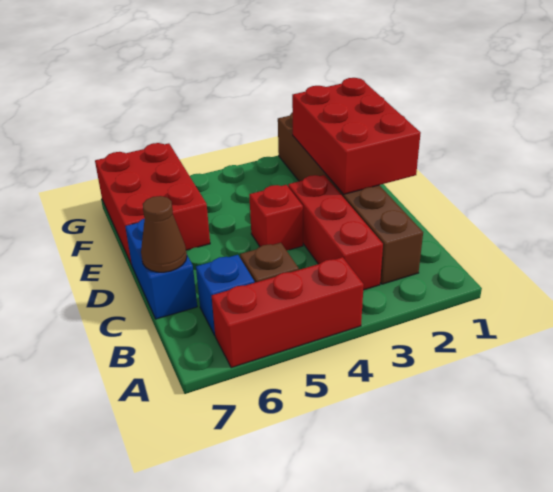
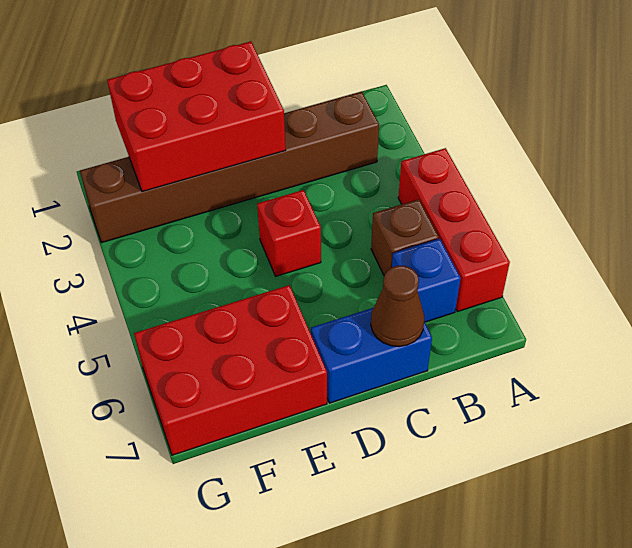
red 1x3 brick [288,175,383,290] -> none

